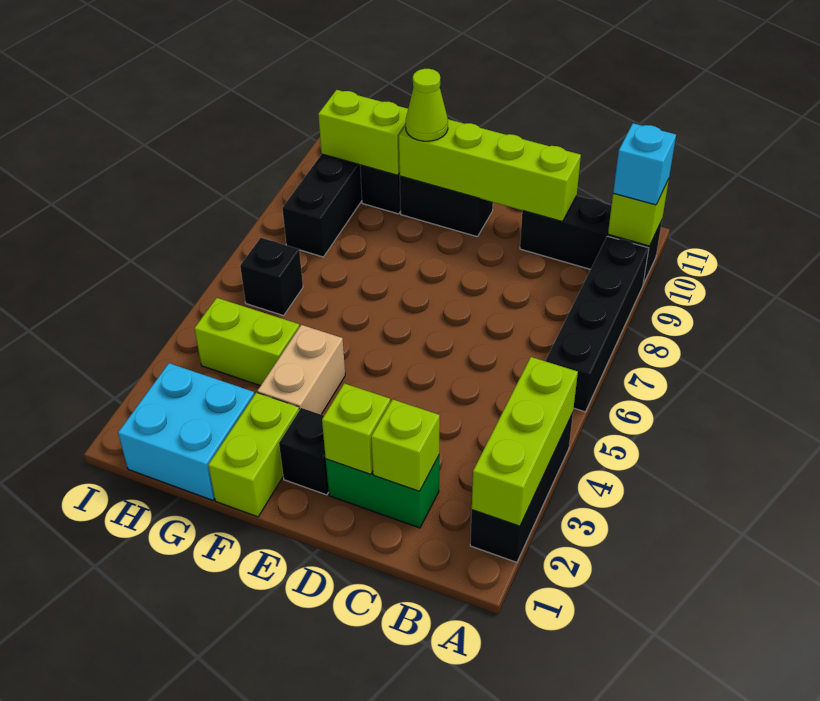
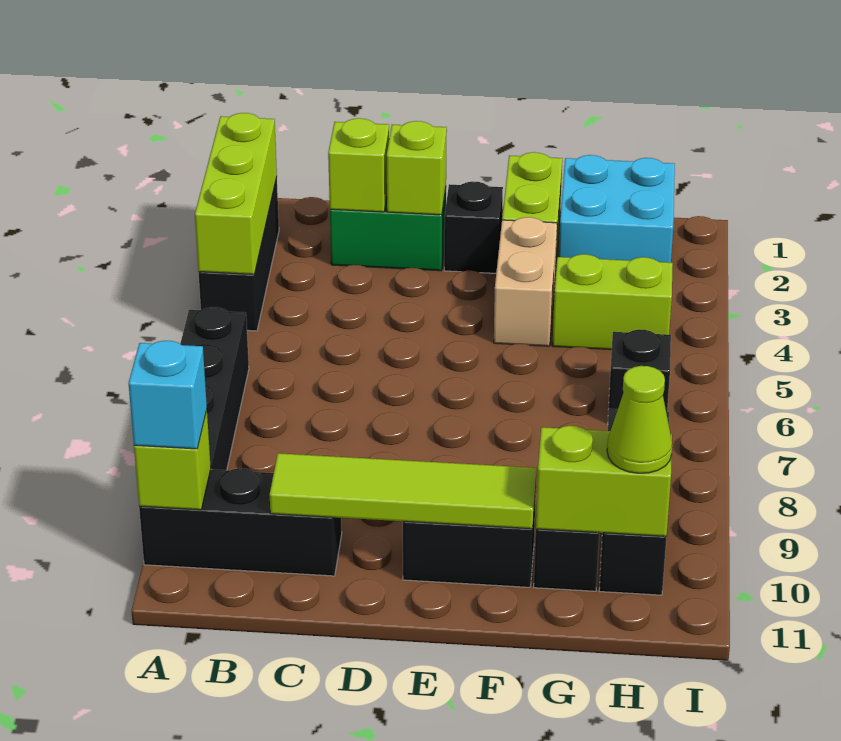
lime 1x4 brick [399,119,581,222] -> lime 1x4 tile [270,453,537,529]
lime 1x1 cone [406,69,448,141] -> lime 1x1 cone moved to [607,366,672,473]

